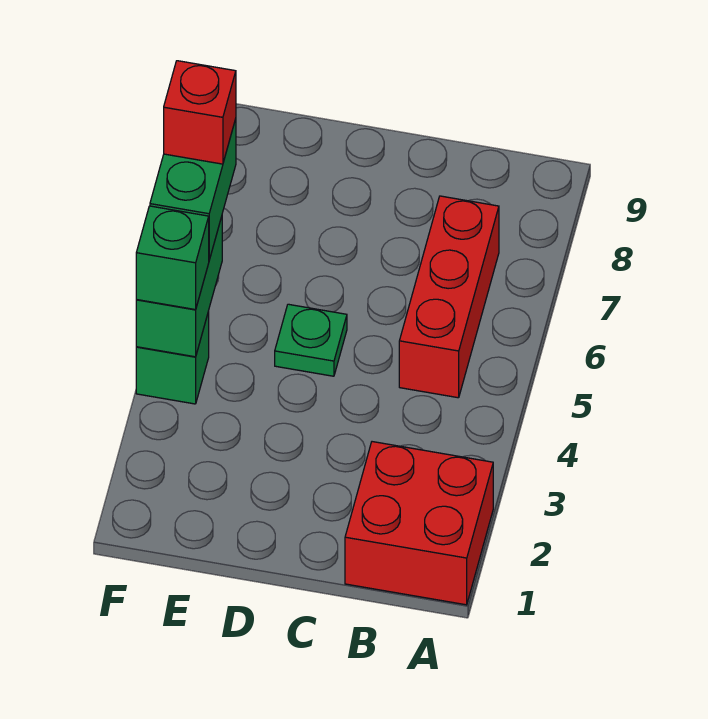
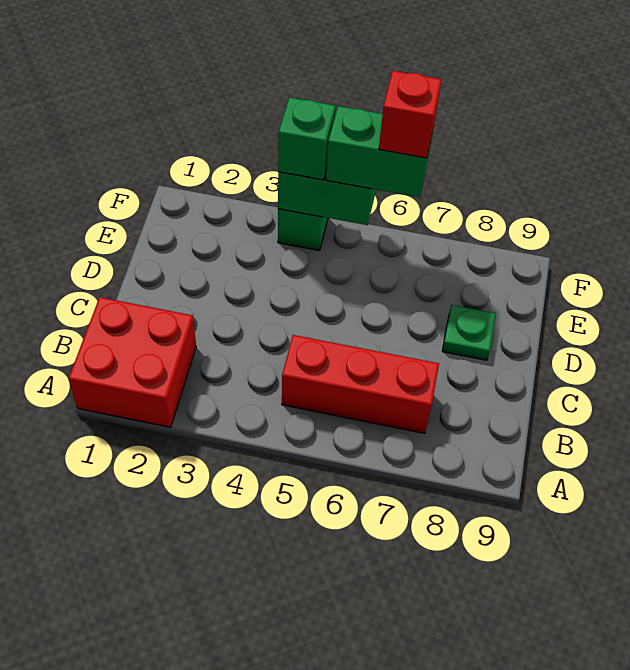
green 1x1 plate [275,304,347,376] -> green 1x1 plate moved to [442,305,496,360]

